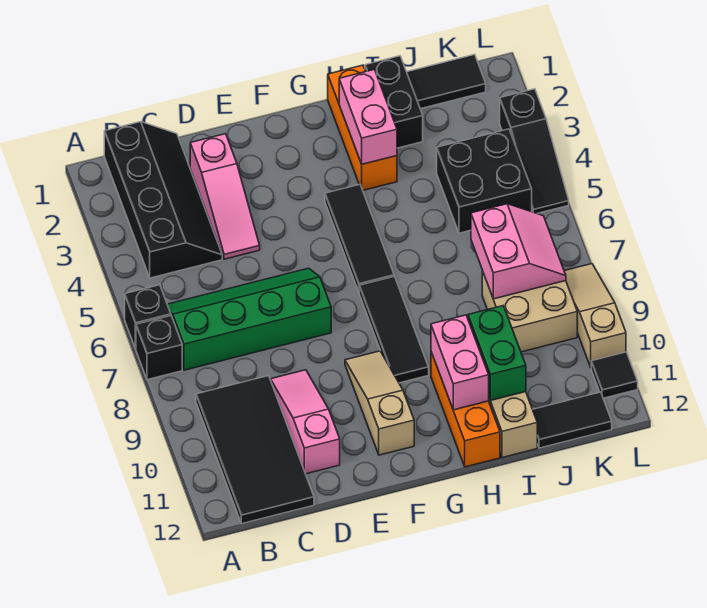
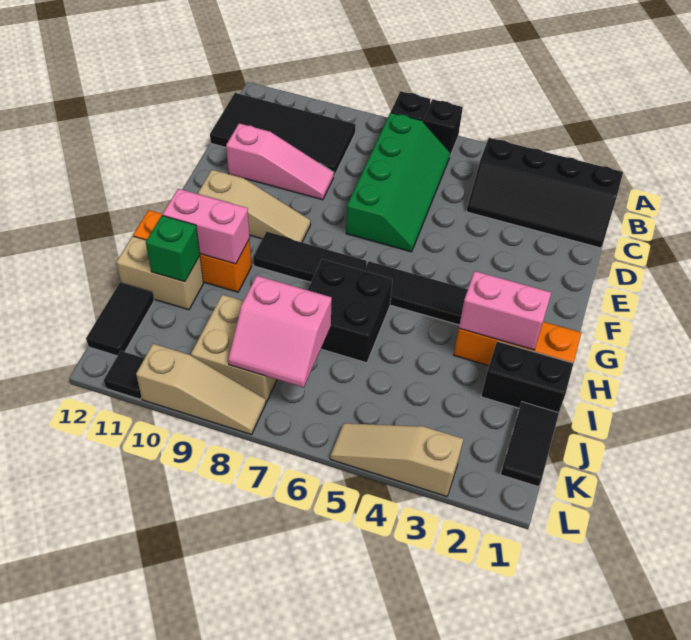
pink 1x3 slope [190,134,260,259] -> none
green 1x2 brick [468,306,526,401] -> green 1x1 brick [146,215,200,282]
black 2x2 brick [437,129,532,233] -> black 2x2 brick moved to [308,259,393,363]
black 1x3 slope [500,89,569,214] -> tan 1x3 slope [330,423,463,496]

